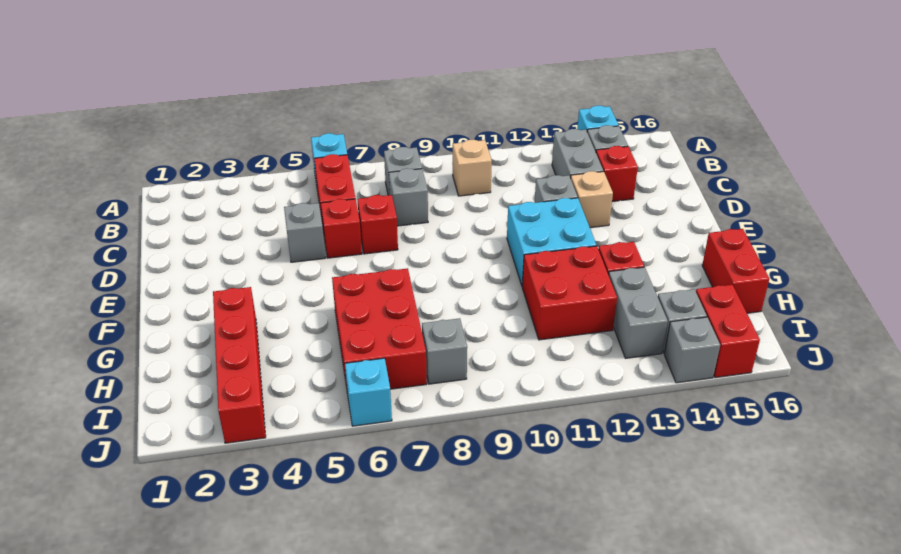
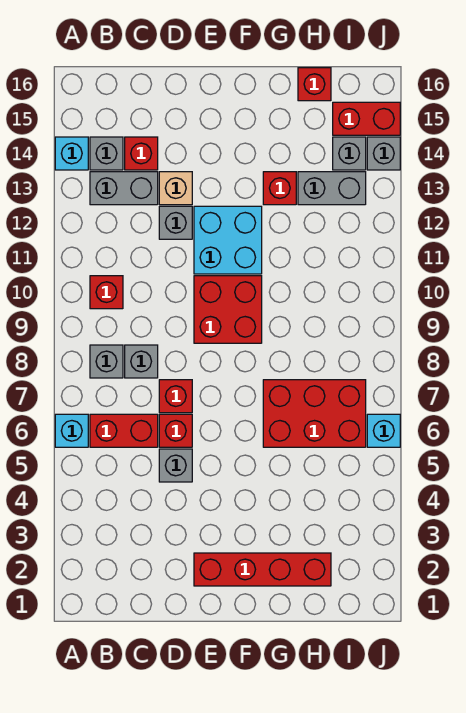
tan 1x1 brick [453,140,492,196] -> red 1x1 brick [90,276,123,309]
red 1x4 brick [213,287,266,443] -> red 1x4 brick moved to [194,553,331,586]
red 2x2 brick [522,246,617,340] -> red 2x2 brick moved to [194,276,262,343]
red 1x2 brick [702,229,769,313] -> red 1x1 brick [298,68,331,101]
grey 1x1 brick [422,318,467,384] -> none

